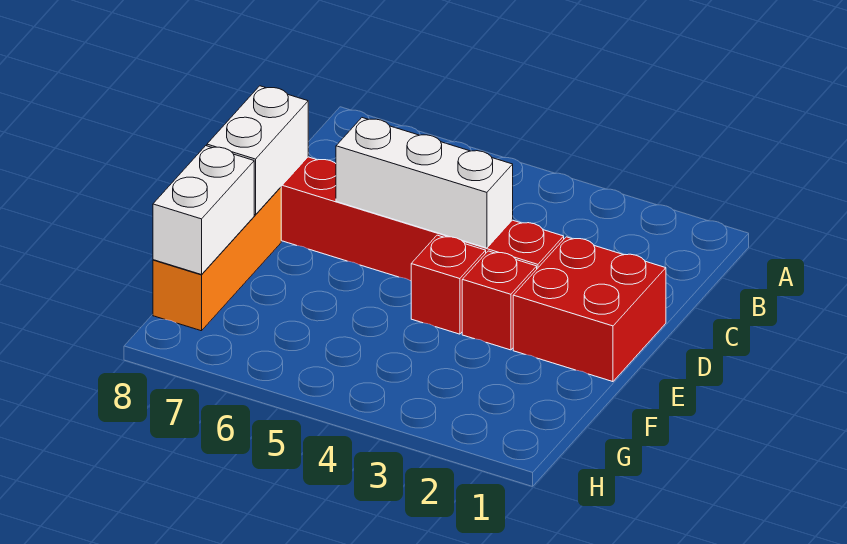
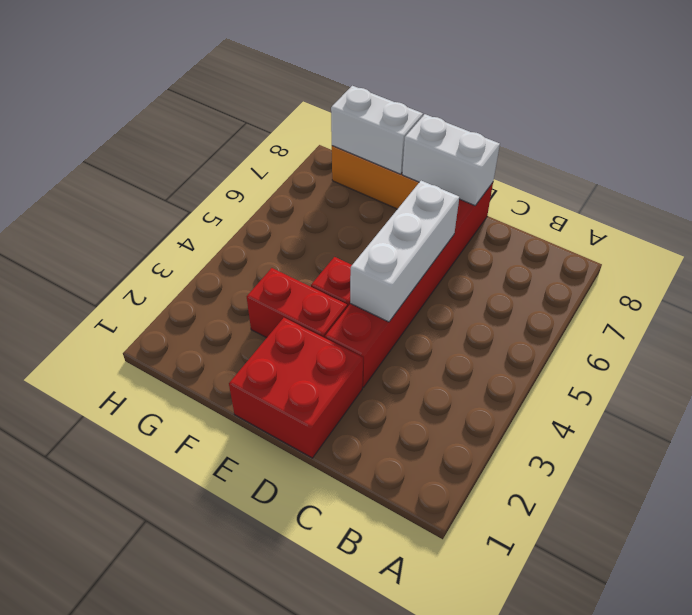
red 1x1 brick [462,251,537,350] -> red 1x2 brick [247,268,347,338]

